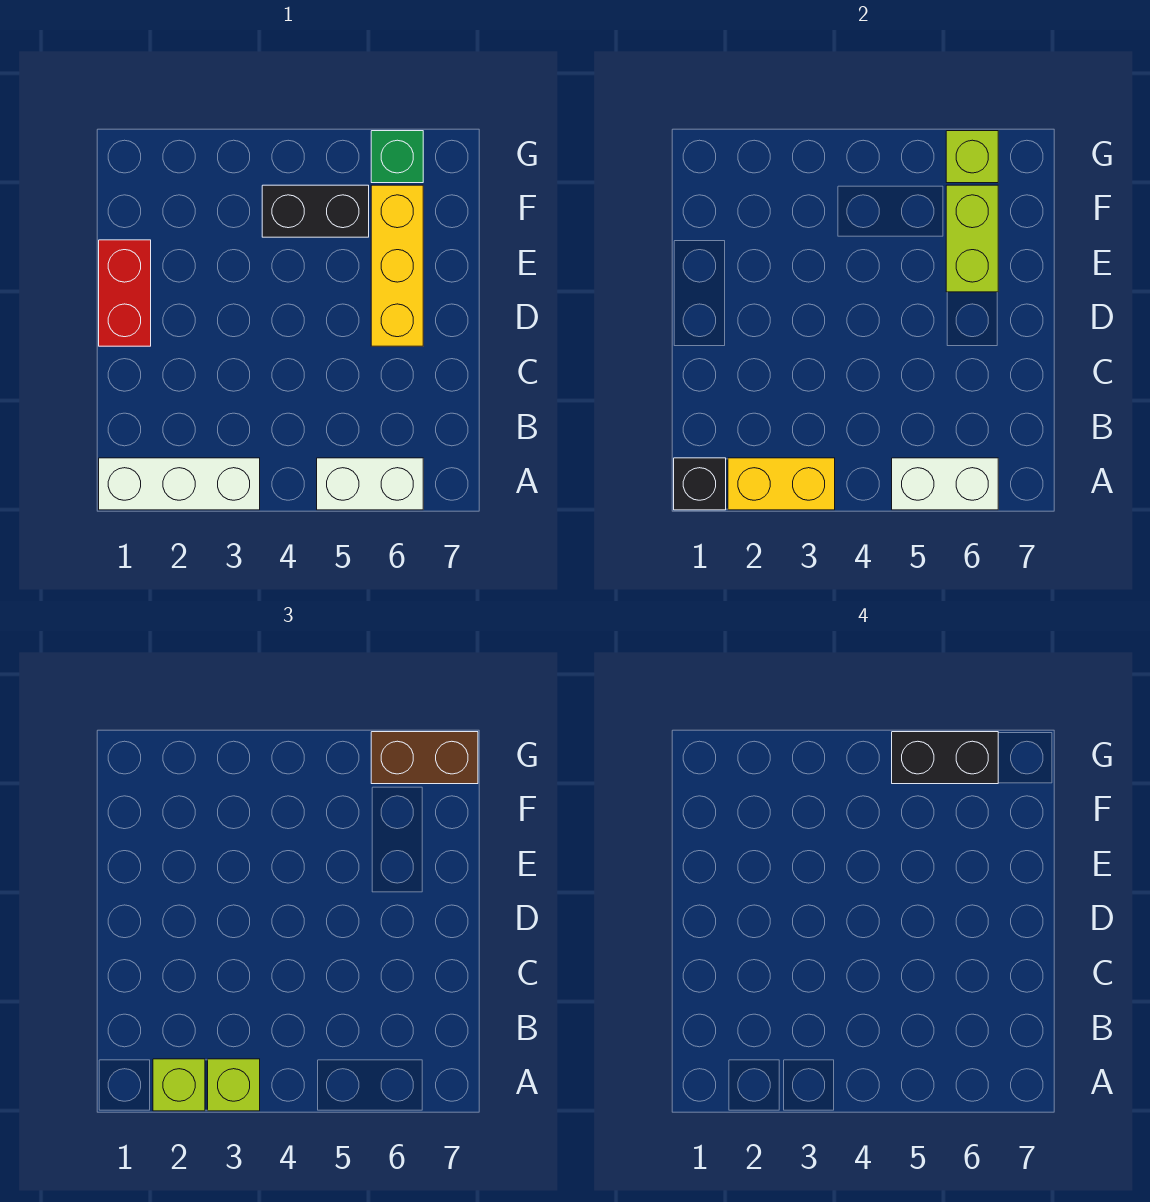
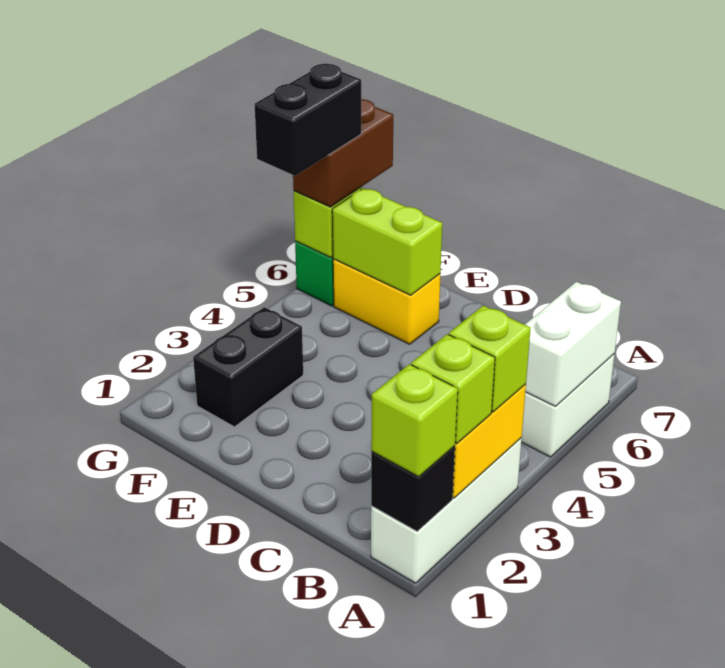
none -> lime 1x1 brick [371,364,458,477]
red 1x2 brick [99,240,151,346] -> none
yellow 1x3 brick [371,185,423,346] -> yellow 1x2 brick [333,259,440,344]
black 1x2 brick [262,185,369,237] -> black 1x2 brick moved to [193,307,303,427]

